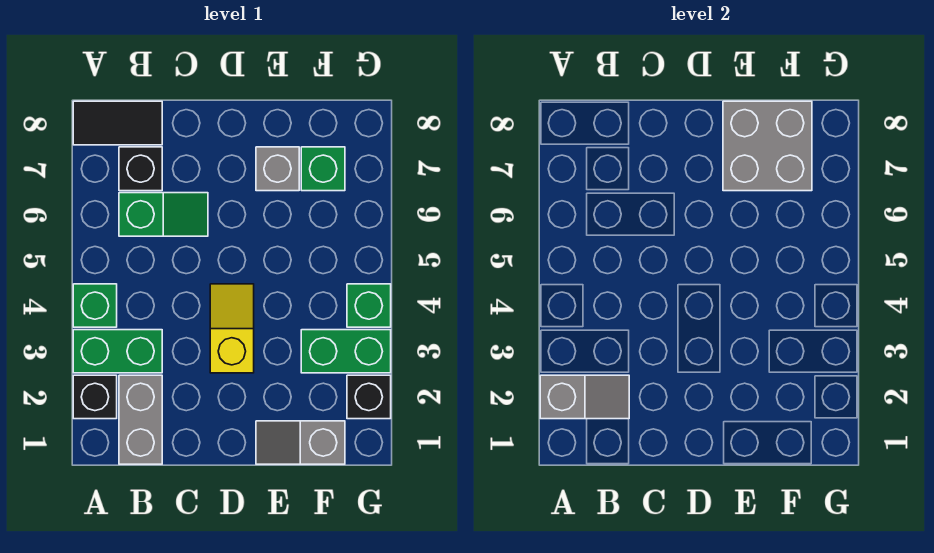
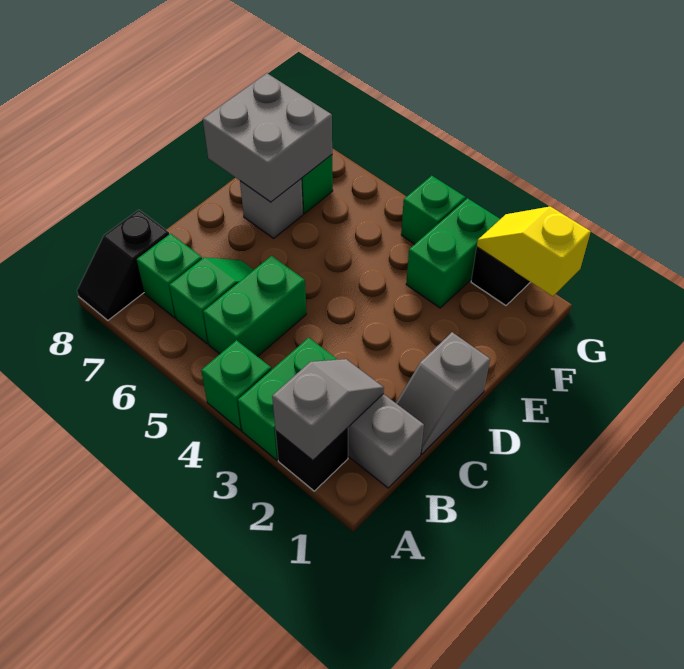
black 1x2 tile [73,101,162,145] -> black 1x2 slope [77,210,169,320]
none -> green 1x2 brick [203,256,306,357]
black 1x1 brick [119,147,162,191] -> green 1x1 brick [137,234,202,318]
yellow 1x2 slope [210,284,254,373] -> yellow 1x2 slope moved to [477,206,591,296]
grey 1x2 slope [256,421,345,464] -> grey 1x2 slope moved to [396,332,490,454]

